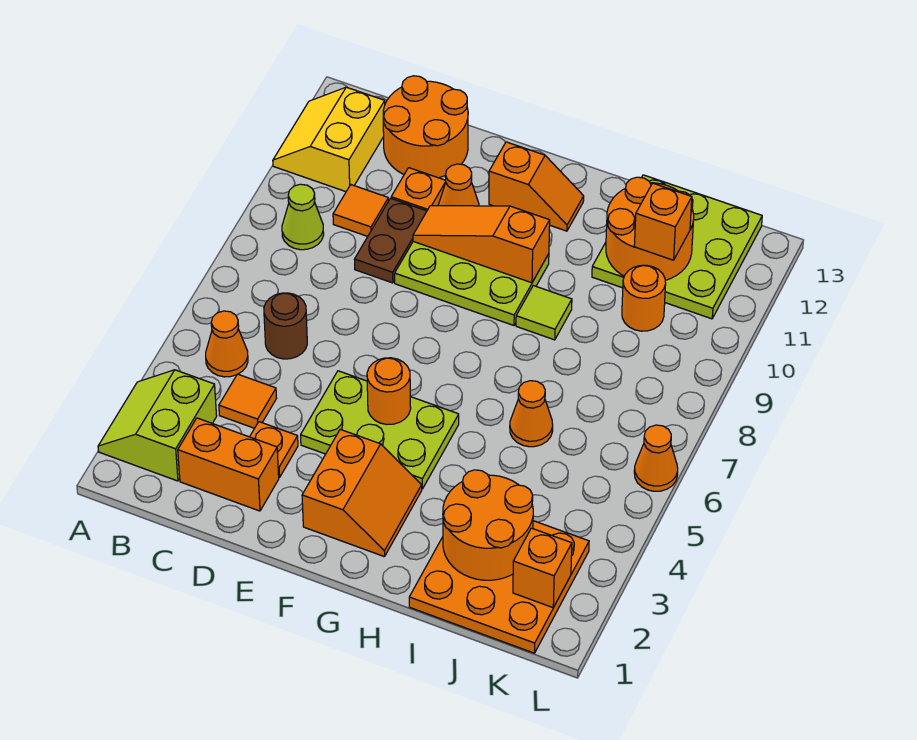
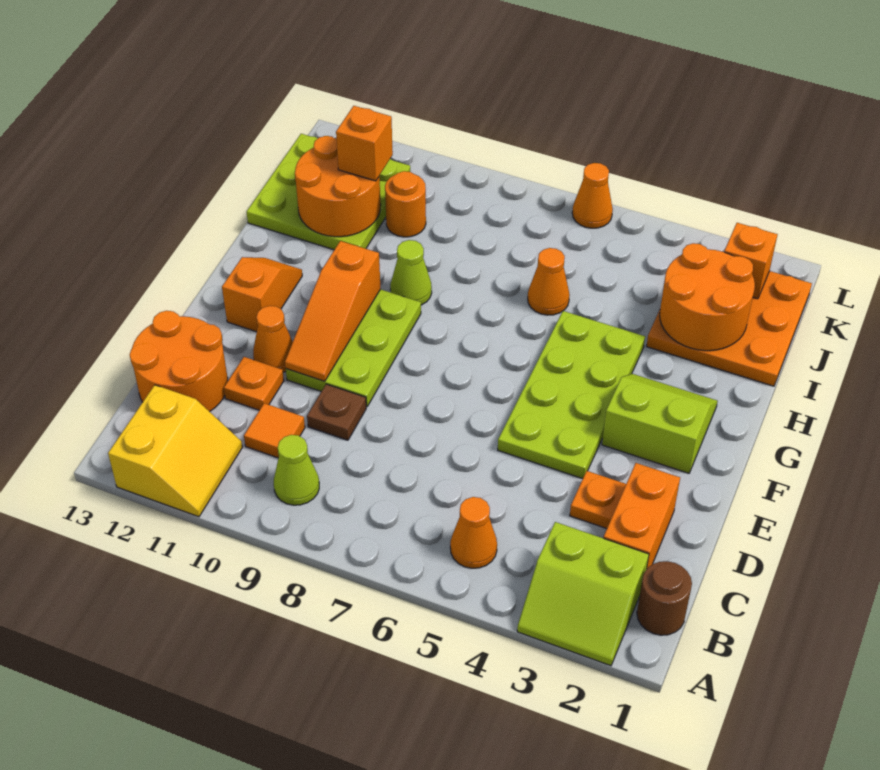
yellow 2x2 slope [273,87,385,192] -> yellow 2x2 slope turned to [108,385,242,517]
orange 1x1 tile [219,374,277,428] -> none
brown 1x1 round brick [264,293,307,359] -> brown 1x1 round brick moved to [637,561,692,635]
brown 1x2 plate [354,198,427,283] -> brown 1x1 plate [307,384,366,440]
lime 2x3 plate [301,371,459,489] -> lime 2x4 plate [498,311,645,479]
orange 2x2 slope [302,429,422,557] -> lime 2x2 slope [602,374,718,473]
orange 1x1 round brick [367,358,411,425] -> none
lime 1x1 tile [516,286,572,340] -> lime 1x1 cone [390,240,432,305]

